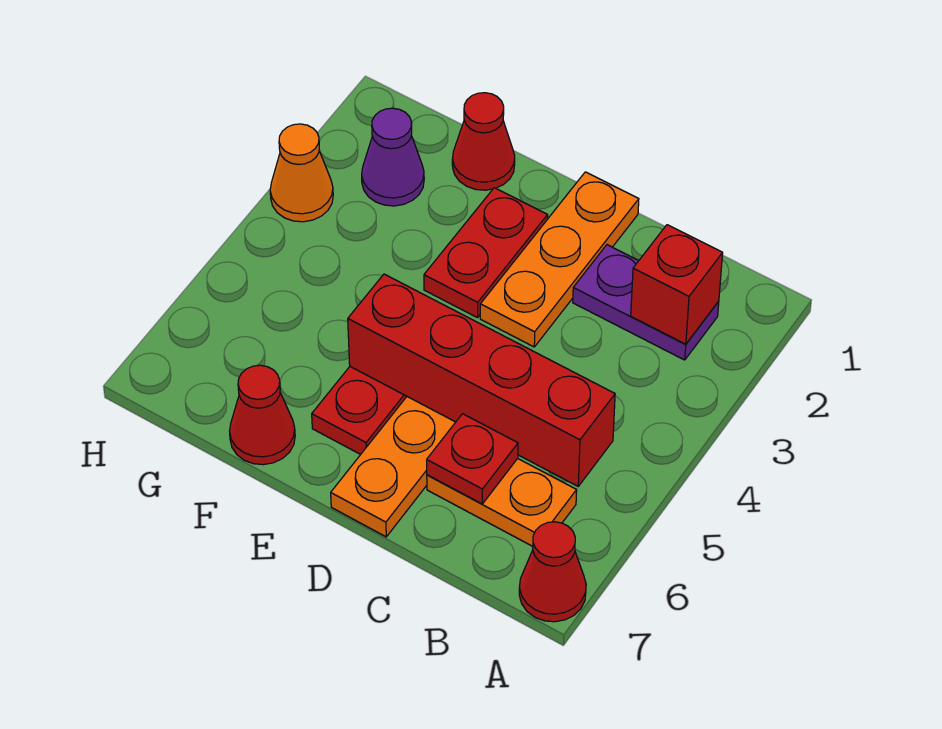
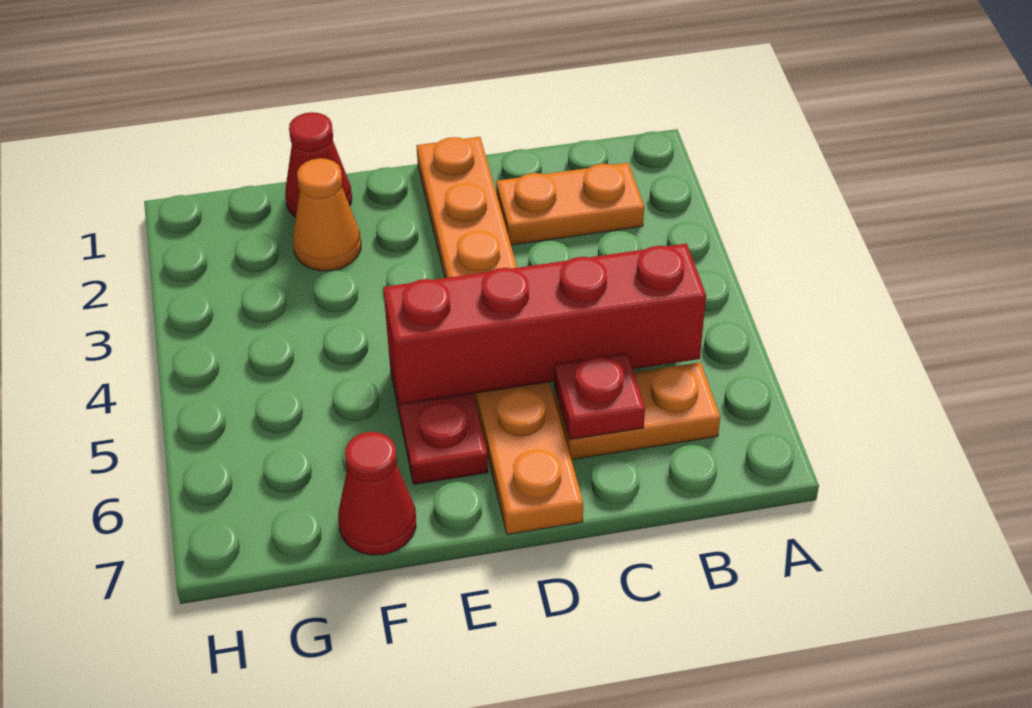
red 1x1 cone [519,522,586,622] -> none
purple 1x2 plate [573,245,719,360] -> orange 1x2 plate [496,163,644,245]
red 1x1 brick [631,225,723,344] -> none
red 1x2 plate [424,188,548,318] -> none
purple 1x1 cone [362,108,424,206] -> none
orange 1x1 cone [270,124,333,222] -> orange 1x1 cone moved to [293,158,361,271]

